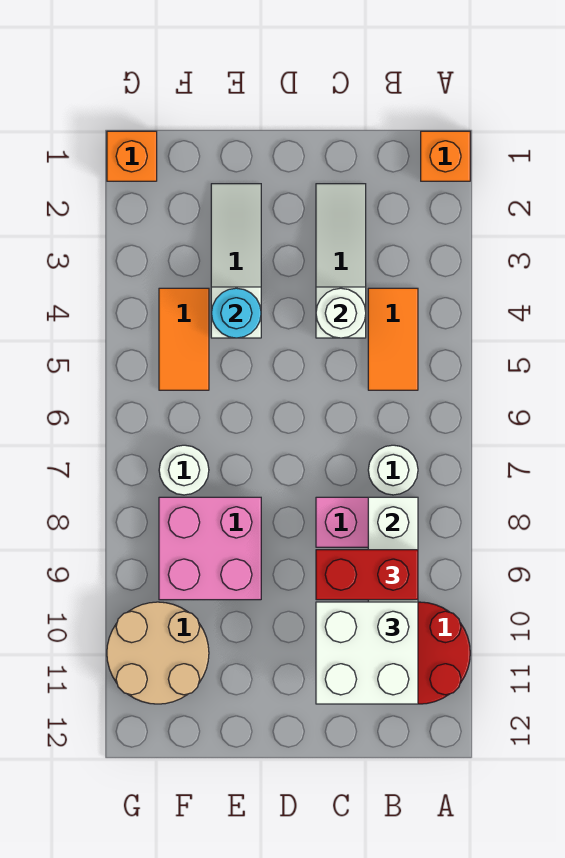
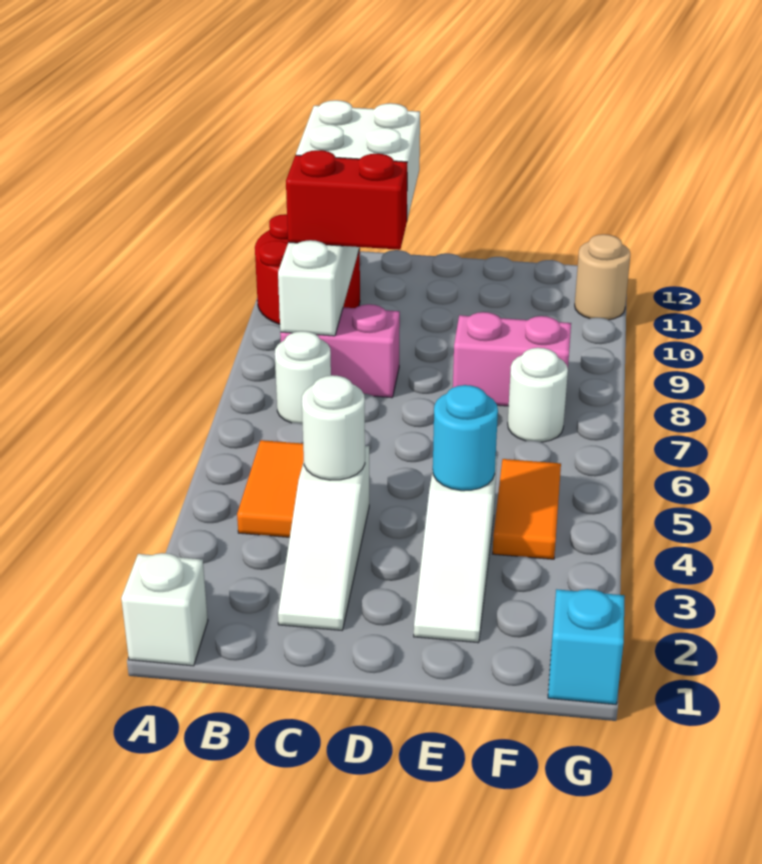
orange 1x1 brick [421,131,470,181] -> white 1x1 brick [121,553,208,666]
pink 2x2 brick [159,497,261,600] -> pink 1x2 brick [453,312,571,406]
tan 2x2 round brick [107,602,209,704] -> tan 1x1 round brick [575,234,630,320]
orange 1x1 brick [107,131,157,181] -> cyan 1x1 brick [548,589,625,704]

